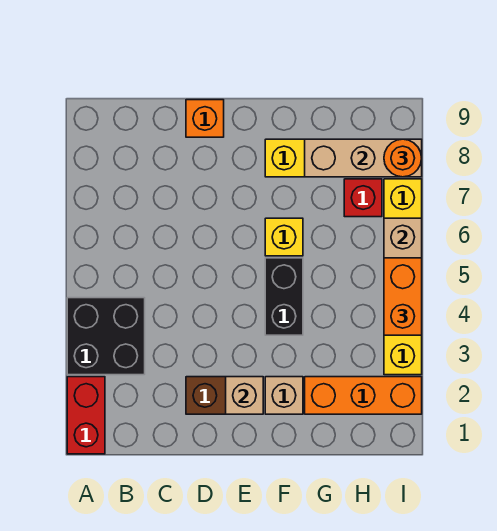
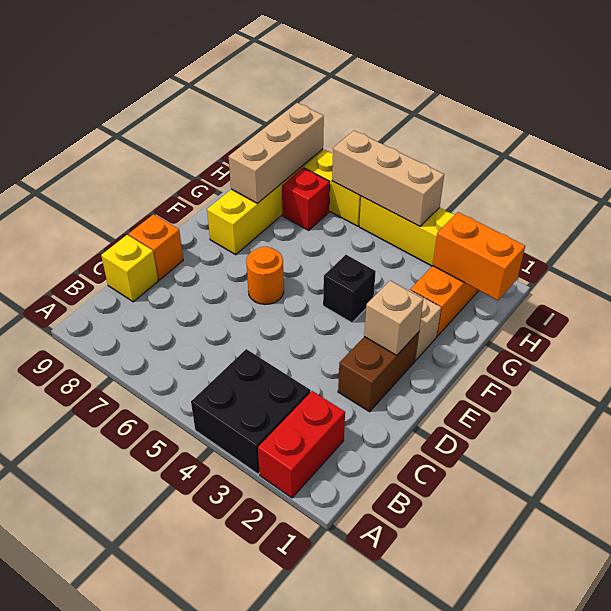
red 1x2 brick [67,377,105,454] -> red 1x2 brick turned to [258,391,345,498]
black 1x2 brick [265,258,303,335] -> black 1x1 brick [323,255,376,323]
yellow 1x1 brick [265,218,303,256] -> yellow 1x1 brick moved to [101,235,158,302]
orange 1x2 brick [384,258,422,335] -> orange 1x2 brick moved to [433,212,525,300]
orange 1x1 round brick [384,139,422,177] -> orange 1x1 round brick moved to [246,247,284,304]

